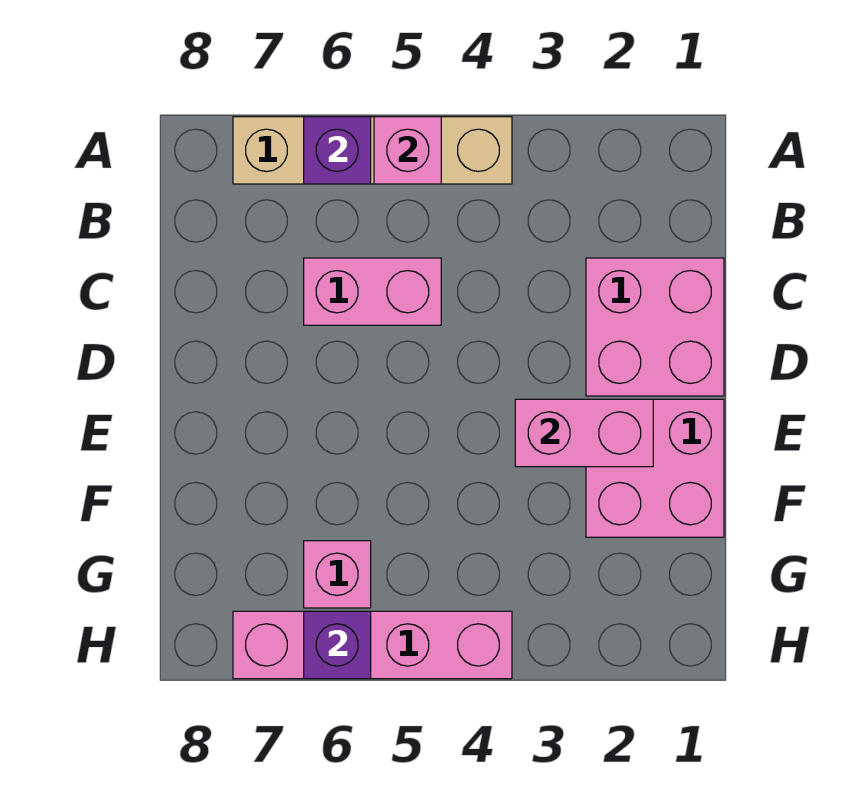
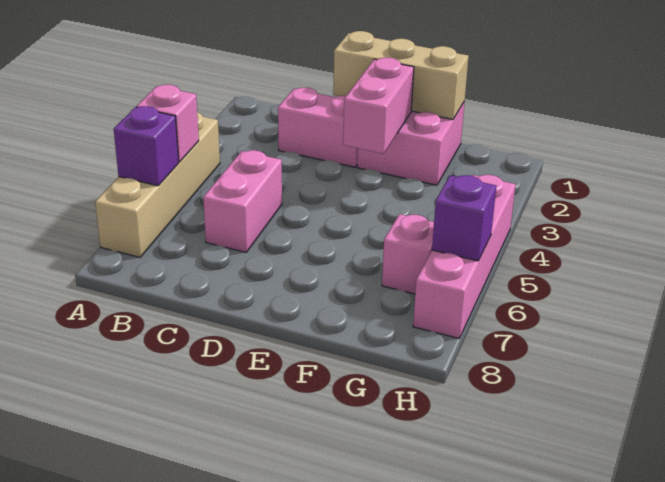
pink 2x2 brick [586,258,724,396] -> pink 1x2 brick [278,88,358,167]
none -> tan 1x3 brick [333,31,469,119]

